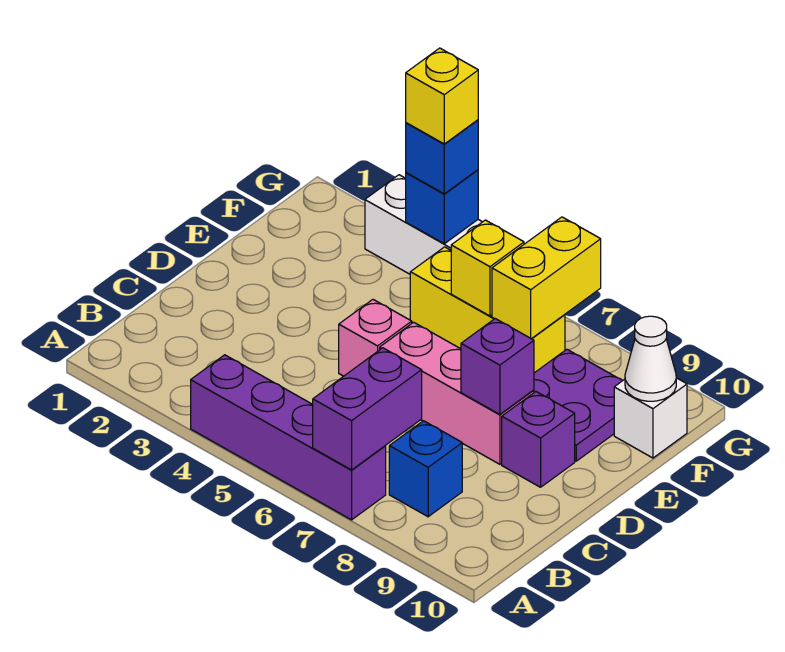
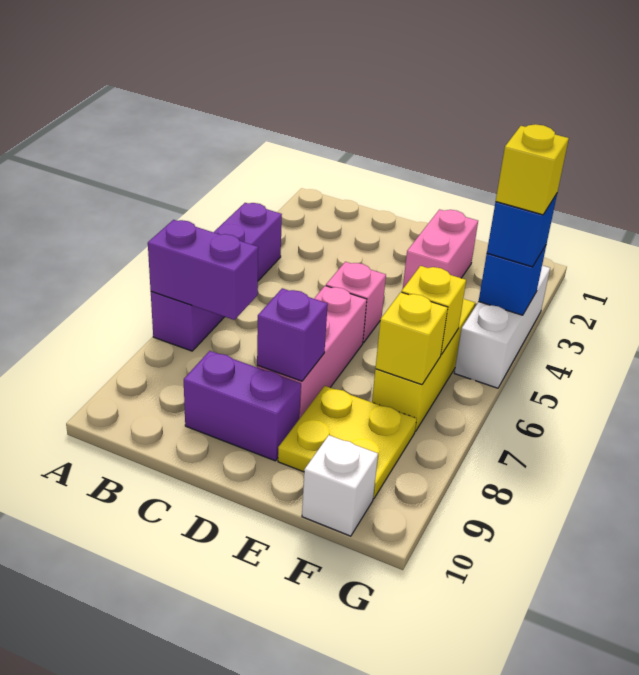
blue 1x1 brick [389,421,462,517] -> none
purple 1x1 brick [502,392,575,487] -> purple 1x2 brick [184,351,301,461]
none -> pink 1x2 brick [403,209,478,288]
purple 2x2 plate [534,349,623,461] -> yellow 2x2 plate [278,386,417,499]
yellow 1x2 brick [492,217,601,339] -> yellow 1x1 brick [375,292,448,385]
white 1x1 cone [625,316,676,401] -> none

